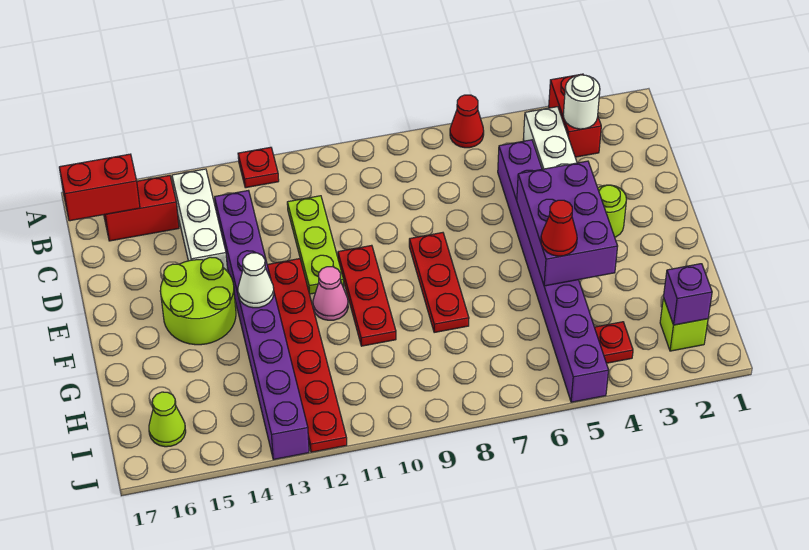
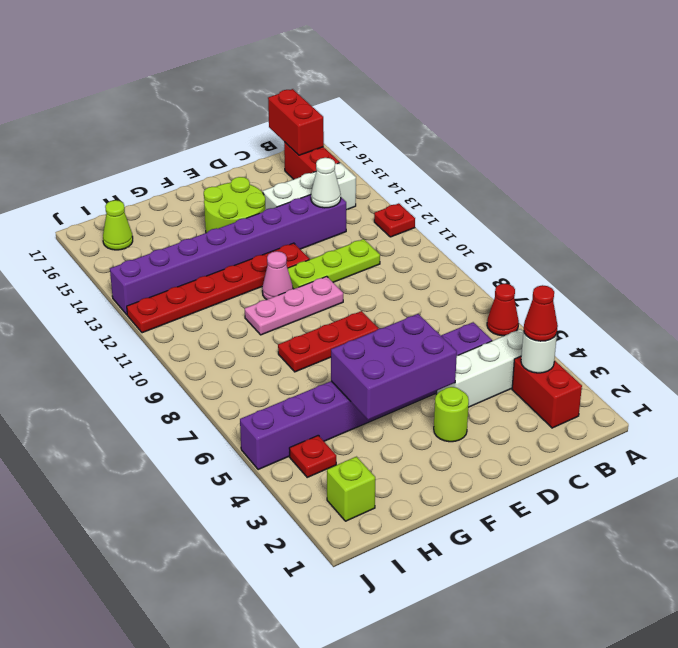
red 1x2 brick [549,74,601,157] -> red 1x2 brick turned to [512,356,582,428]
red 1x3 plate [338,245,396,346] -> pink 1x3 plate [245,276,343,335]
white 1x1 cone [238,253,274,308] -> white 1x1 cone moved to [311,158,341,208]
red 1x1 cone [541,200,577,256] -> red 1x1 cone moved to [524,285,558,341]
purple 1x1 brick [664,264,712,325] -> none

